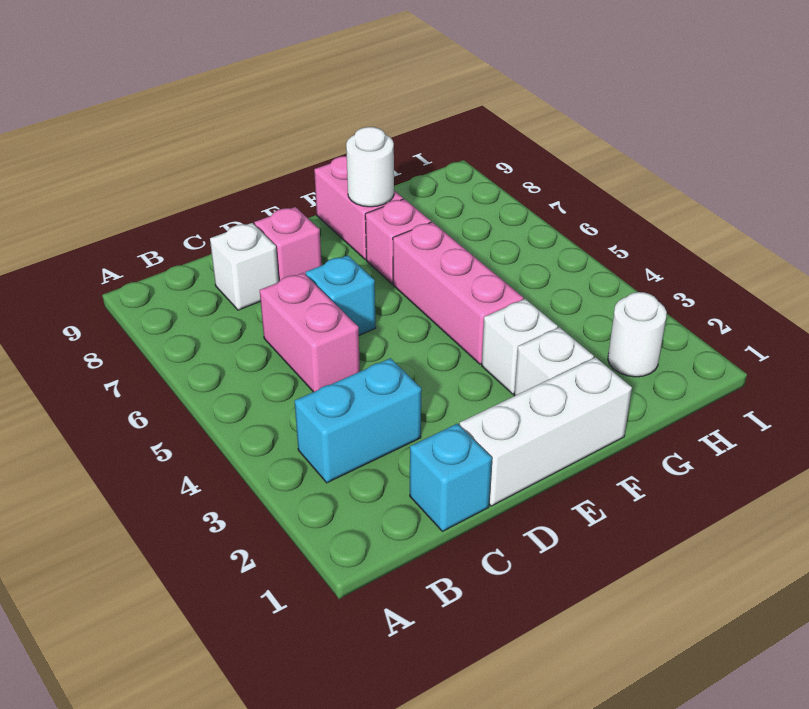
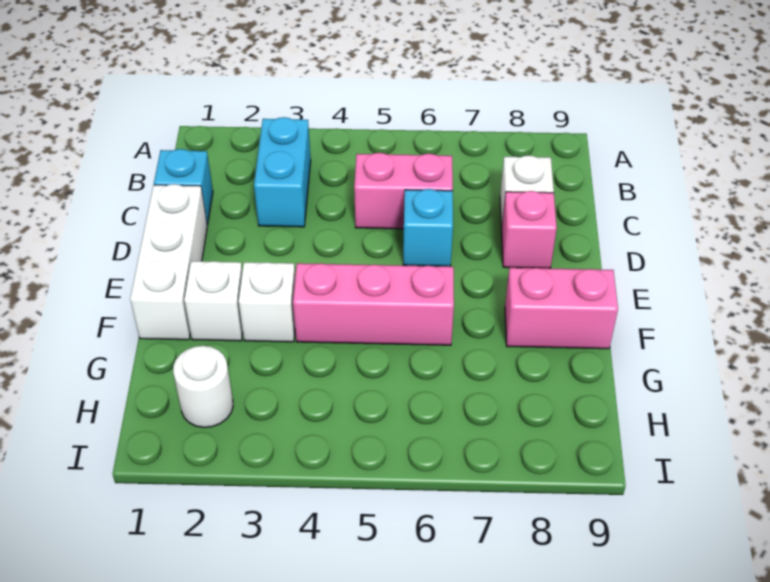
pink 1x1 brick [365,199,431,284] -> none
white 1x1 round brick [346,127,394,207] -> none

